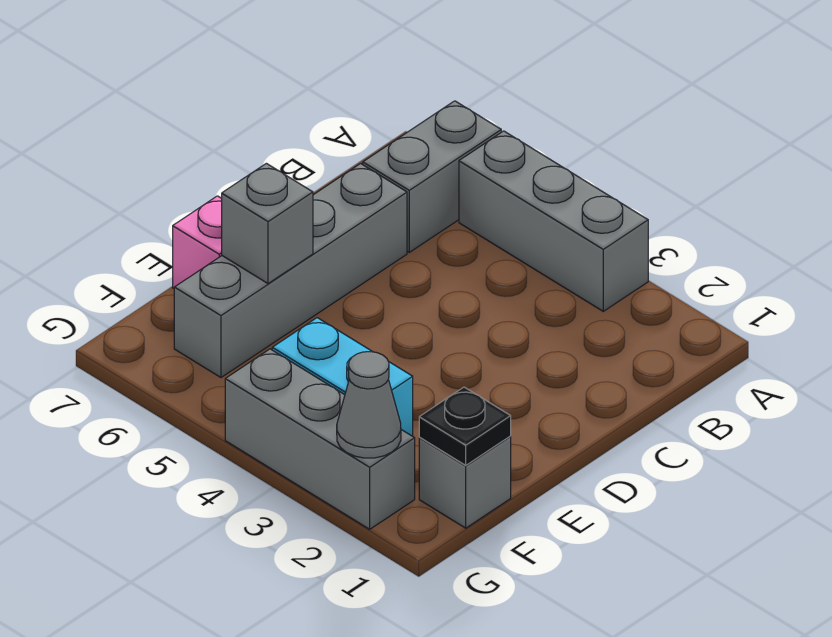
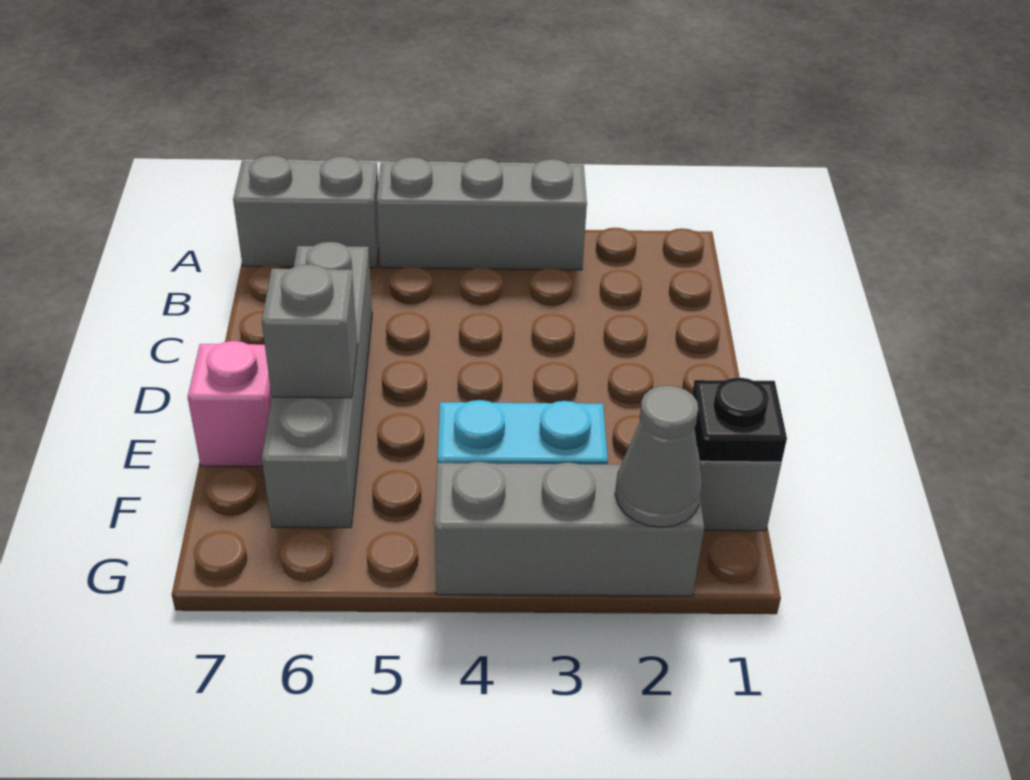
grey 1x2 brick [363,101,501,252] -> grey 1x2 brick turned to [233,155,379,268]

